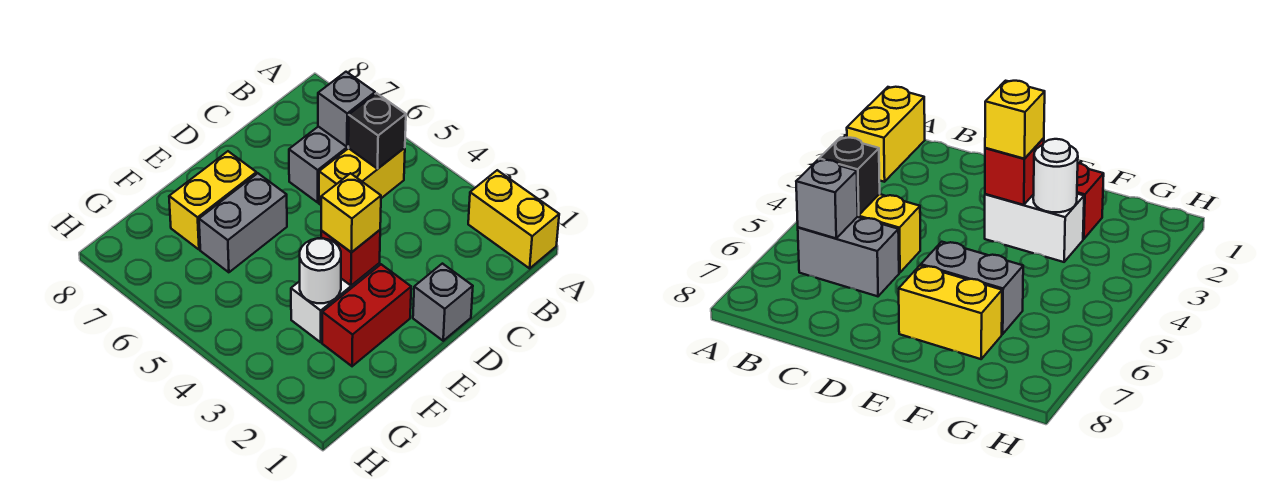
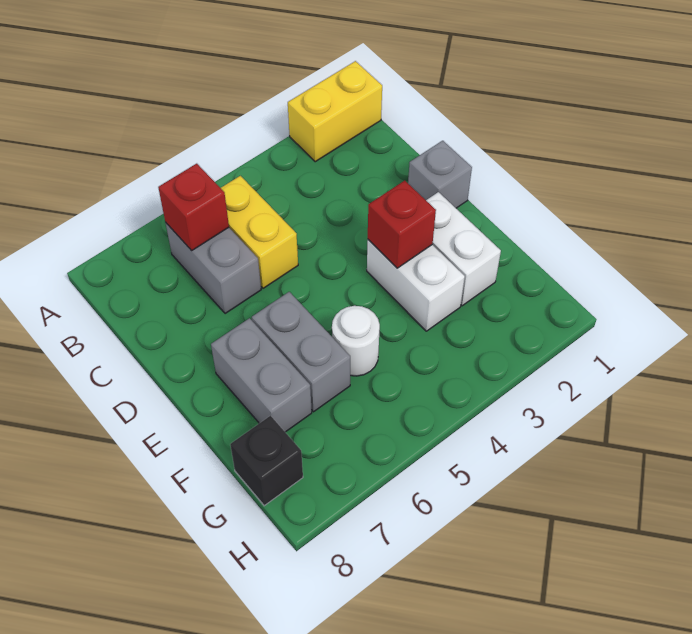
black 1x1 brick [348,93,406,169] -> black 1x1 brick moved to [230,416,303,506]
grey 1x1 brick [318,72,375,147] -> red 1x1 brick [158,164,229,251]
red 1x2 brick [322,264,411,366] -> white 1x2 brick [426,192,501,306]
yellow 1x1 brick [321,173,381,253] -> none
yellow 1x2 brick [169,151,256,250] -> grey 1x2 brick [211,318,312,432]
white 1x1 round brick [300,238,341,303] -> white 1x1 round brick moved to [332,306,380,376]

